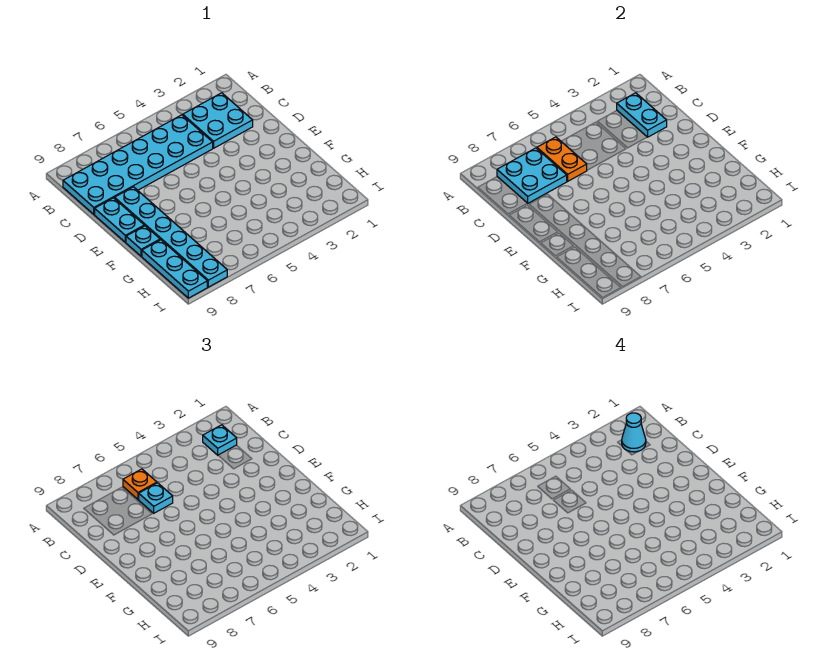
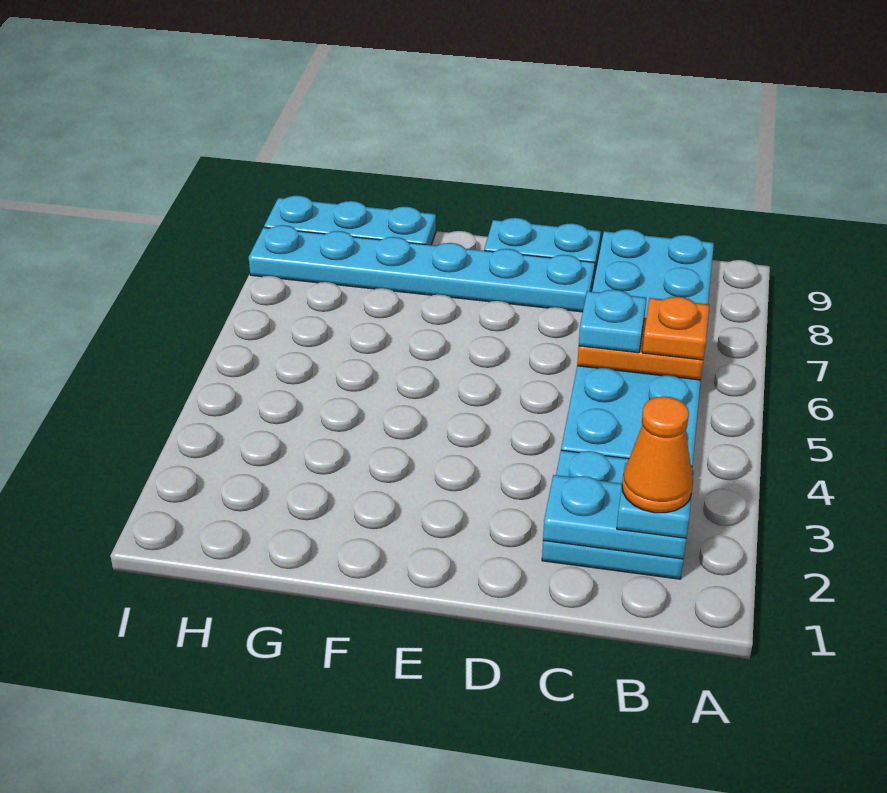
cyan 1x1 cone [622,413,646,452] -> orange 1x1 cone [622,396,693,513]
cyan 2x2 plate [497,148,567,203] -> none
cyan 1x1 plate [126,226,160,256] -> none

